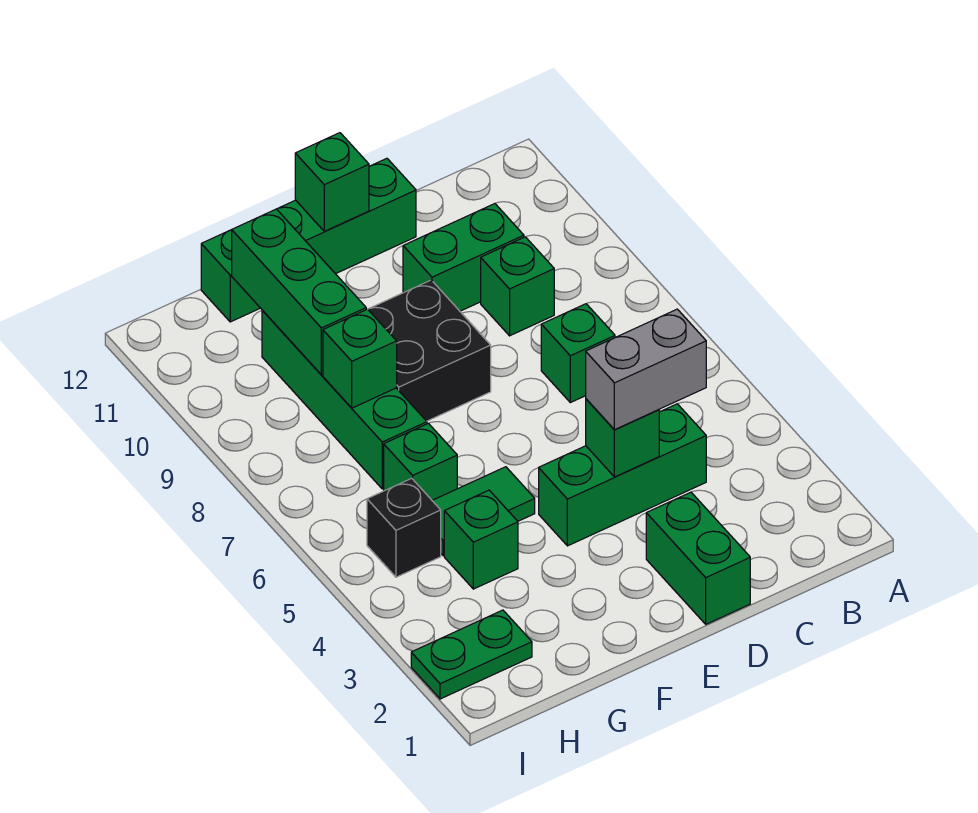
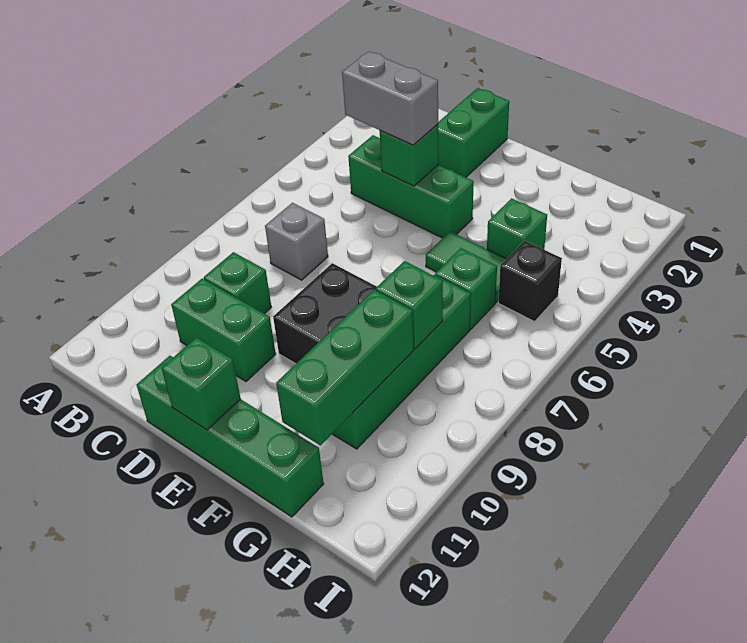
green 1x1 brick [541,304,615,403] -> grey 1x1 brick [265,203,328,280]
green 1x2 plate [411,610,532,699] -> none

